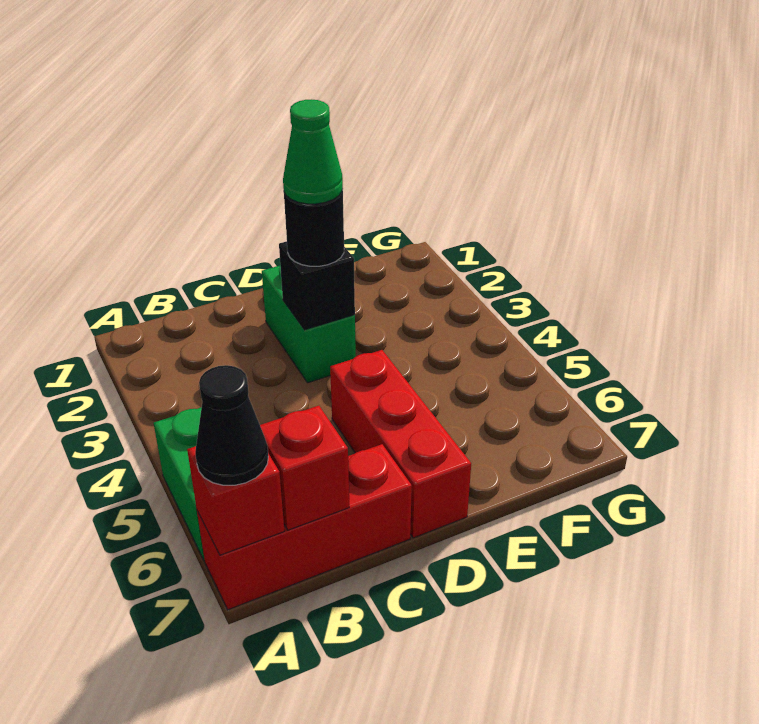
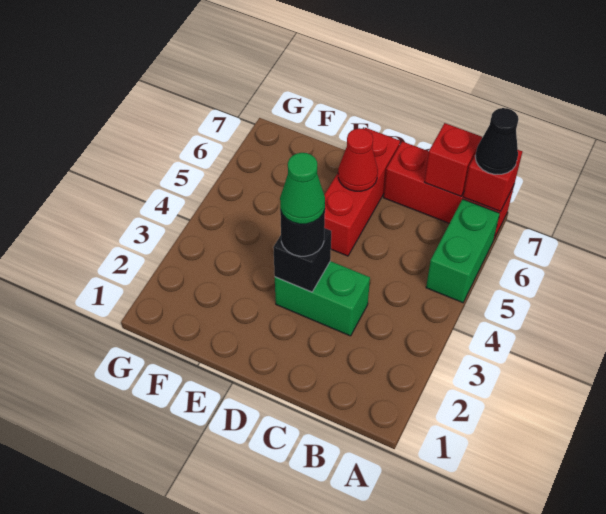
green 1x2 brick [262,266,356,383] -> green 1x2 brick turned to [275,261,370,336]
none -> red 1x1 cone [338,128,378,191]

